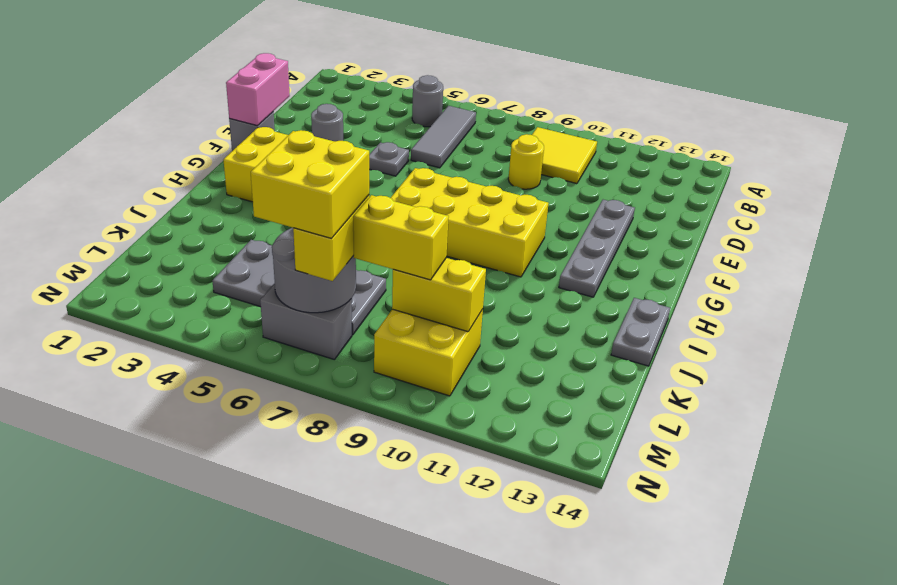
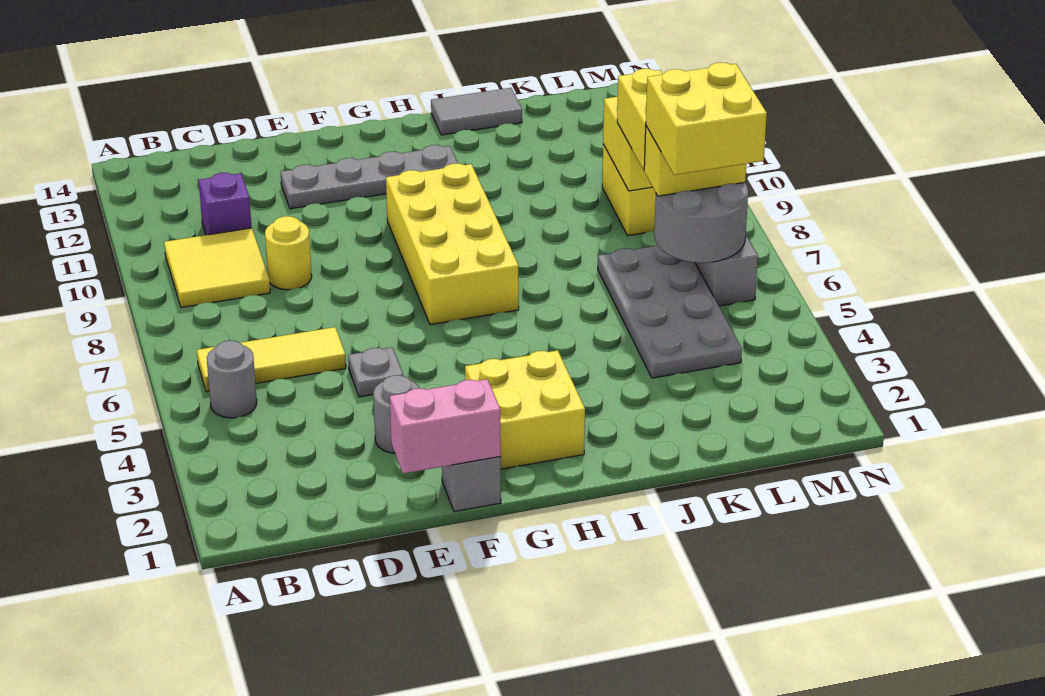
grey 1x3 tile [411,106,476,168] -> yellow 1x3 tile [197,327,346,392]
none -> purple 1x1 brick [199,173,252,235]
grey 1x2 plate [611,298,670,366] -> grey 1x2 tile [431,88,522,135]

